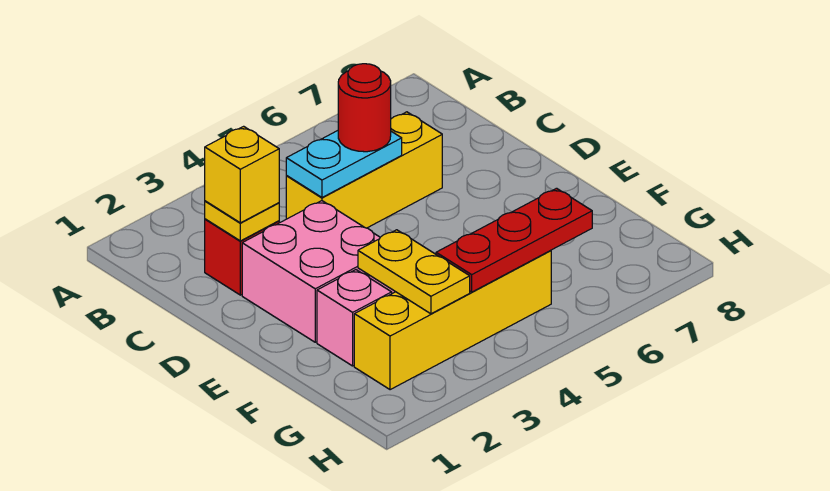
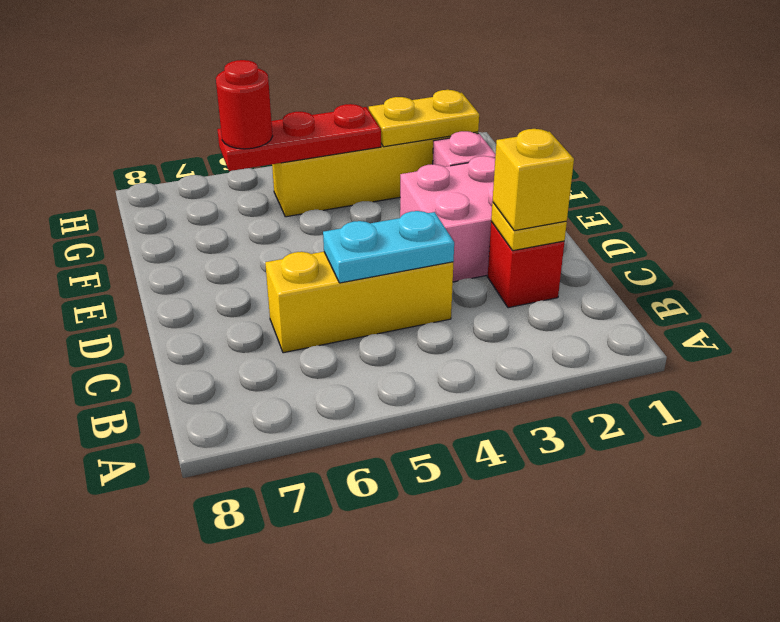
red 1x1 round brick [338,64,391,152] -> red 1x1 round brick moved to [216,60,272,149]
yellow 1x2 plate [358,230,470,314] -> yellow 1x2 plate turned to [369,90,479,147]

